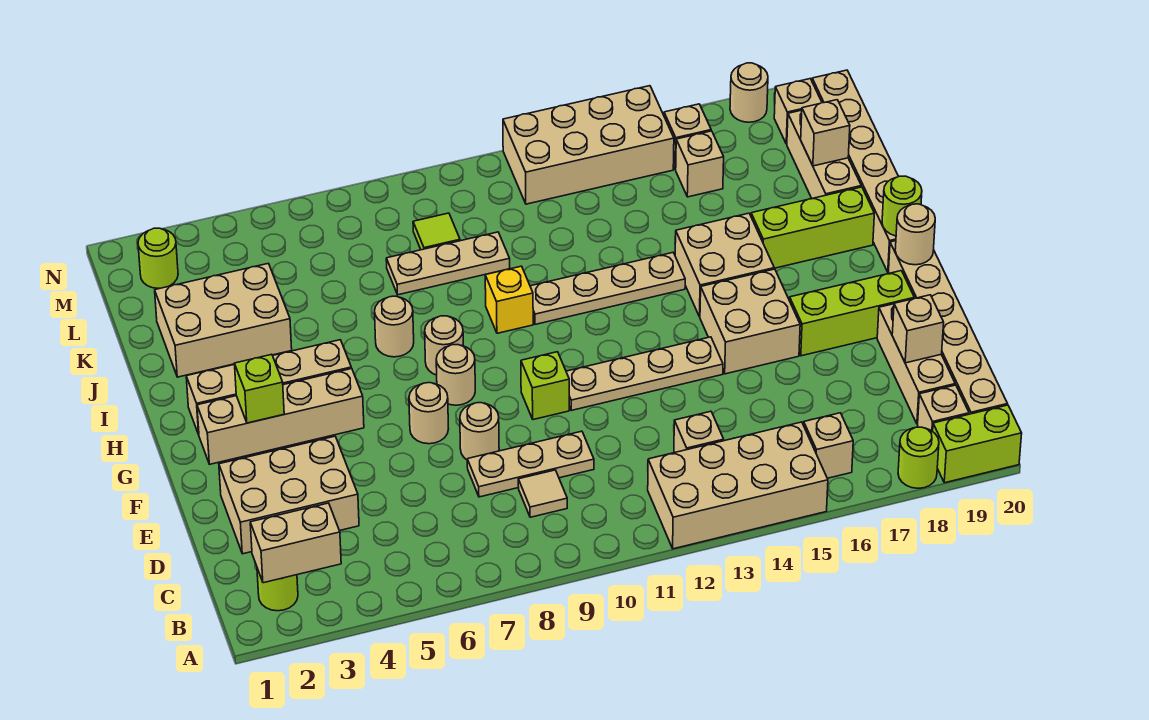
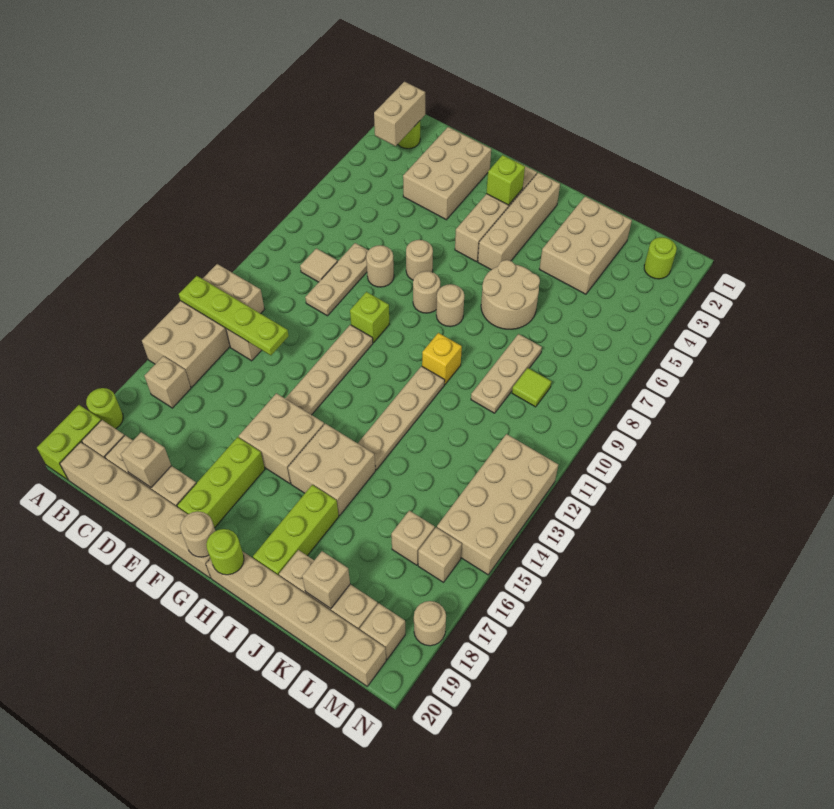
none -> lime 1x4 plate [179,276,289,355]
tan 1x1 round brick [375,296,414,357] -> tan 2x2 round brick [481,260,540,329]

